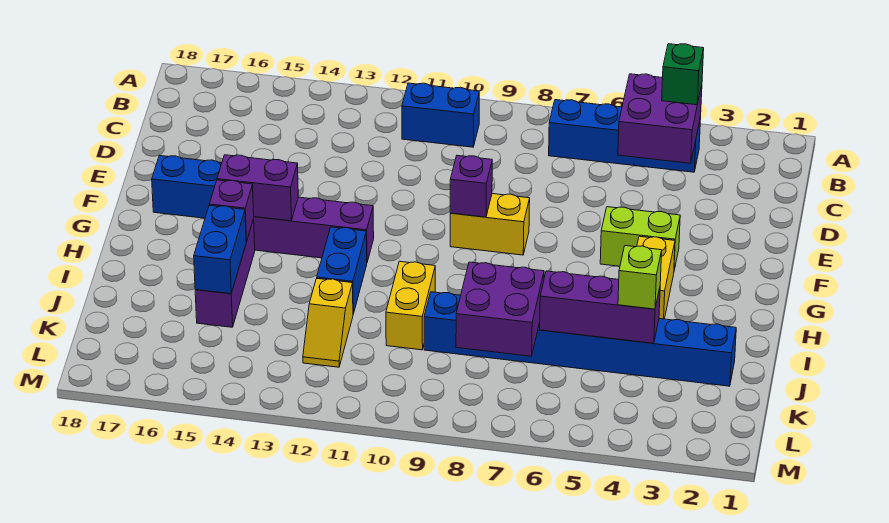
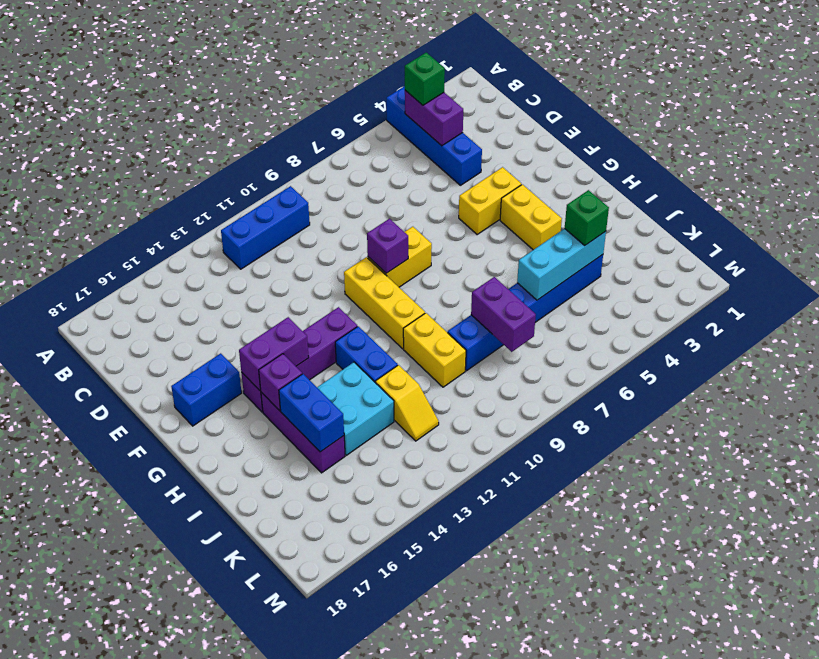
blue 1x4 brick [549,100,701,172] -> blue 1x4 brick turned to [386,86,482,185]
purple 2x2 brick [618,74,702,163] -> purple 1x2 brick [405,90,463,146]
blue 1x2 brick [402,83,479,147] -> blue 1x3 brick [221,186,310,269]
lime 1x2 brick [600,207,680,270] -> yellow 1x2 brick [459,167,521,234]
none -> yellow 1x3 brick [344,257,425,349]
none -> cyan 2x2 brick [317,362,394,455]
blue 1x8 brick [424,292,736,386] -> blue 1x6 brick [448,255,603,371]
purple 1x3 brick [540,271,660,343] -> cyan 1x3 brick [517,229,606,300]
lime 1x1 brick [618,246,662,309] -> green 1x1 brick [565,190,609,245]
purple 2x2 brick [456,262,544,356] -> purple 1x2 brick [471,277,536,352]

